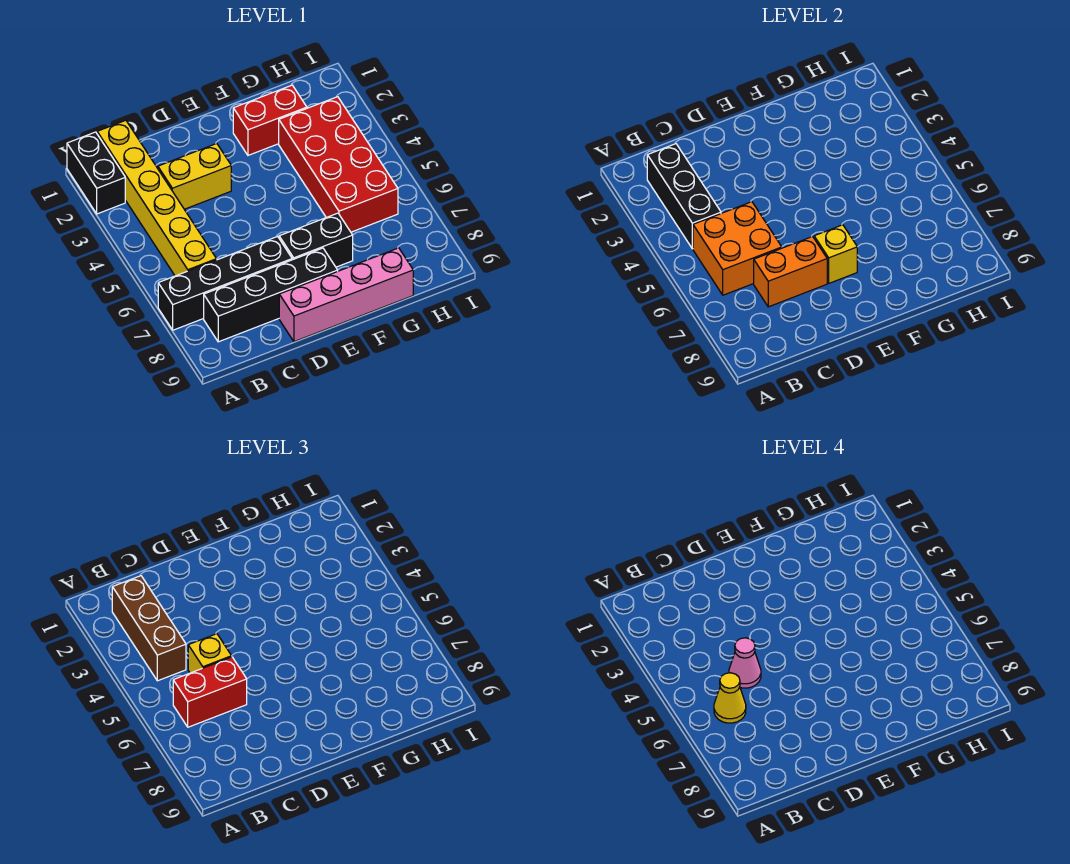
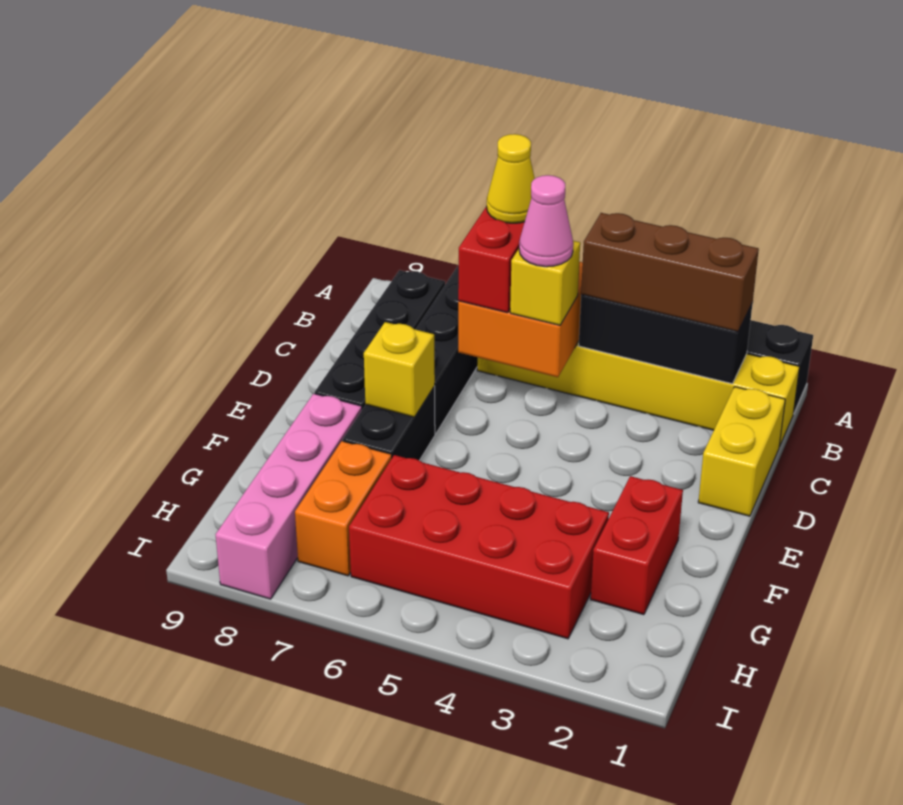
yellow 1x2 brick [158,144,231,209] -> yellow 1x2 brick moved to [698,387,785,516]
orange 1x2 brick [754,237,827,307] -> orange 1x2 brick moved to [295,441,392,576]
pink 1x4 brick [279,248,413,342] -> pink 1x4 brick moved to [216,394,362,599]

